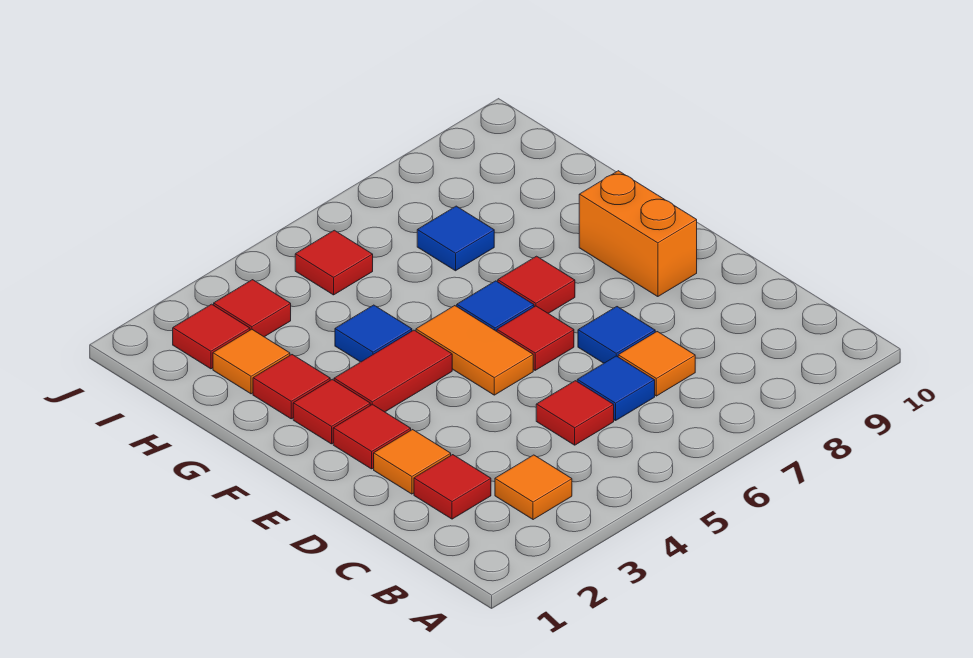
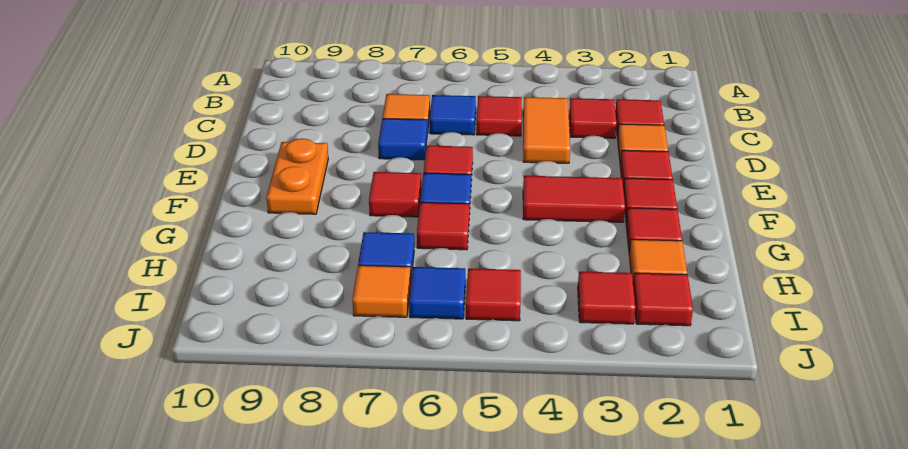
orange 1x1 tile [495,455,572,520] -> orange 1x1 tile moved to [352,265,411,317]
none -> red 1x1 tile [569,98,617,138]
orange 1x2 tile [416,306,533,395] -> orange 1x2 tile moved to [523,97,570,163]
orange 1x2 brick [579,171,697,297] -> orange 1x2 plate [266,139,328,214]
blue 1x1 tile [335,305,412,362] -> blue 1x1 tile moved to [409,267,465,319]
none -> red 1x1 tile [417,202,469,250]

